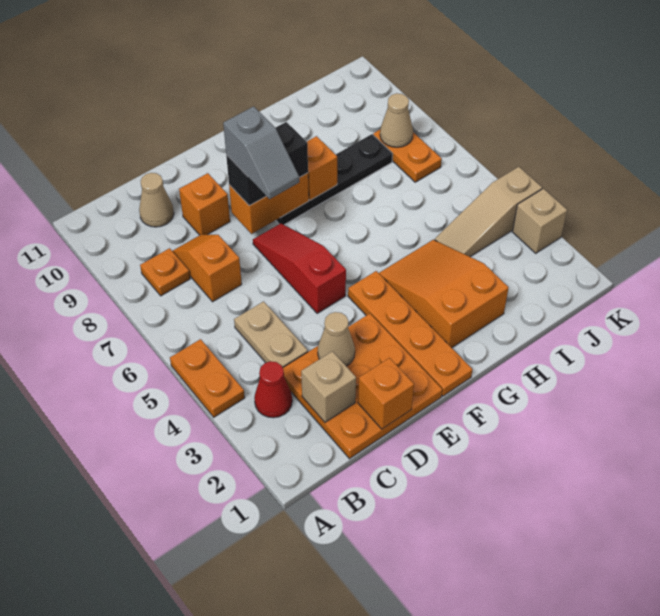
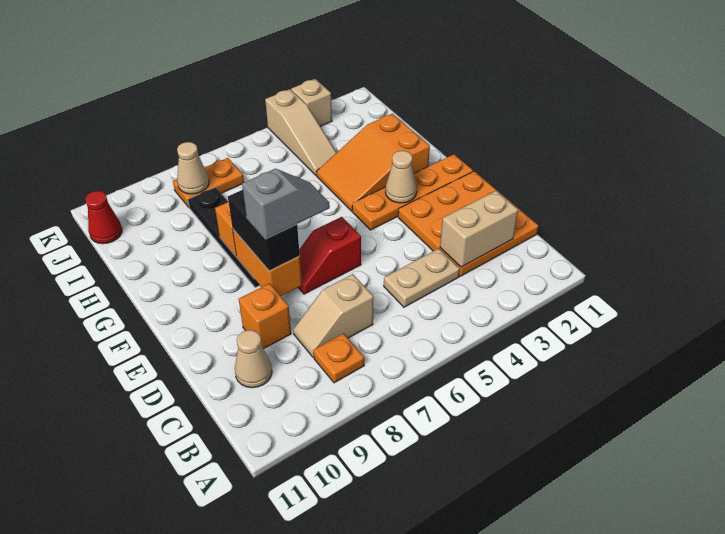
orange 1x2 plate [170,339,245,417] -> none
red 1x1 cone [254,361,292,418] -> red 1x1 cone moved to [85,191,122,244]
tan 1x1 brick [301,351,356,422] -> tan 1x2 brick [440,191,518,267]
orange 1x2 slope [173,235,242,302] -> tan 1x2 slope [293,274,373,357]
orange 1x1 brick [358,358,414,429] -> none
tan 1x1 cone [318,312,355,366] -> tan 1x1 cone moved to [385,151,417,203]
red 1x3 slope [253,223,346,314] -> red 1x2 slope [298,217,361,294]

